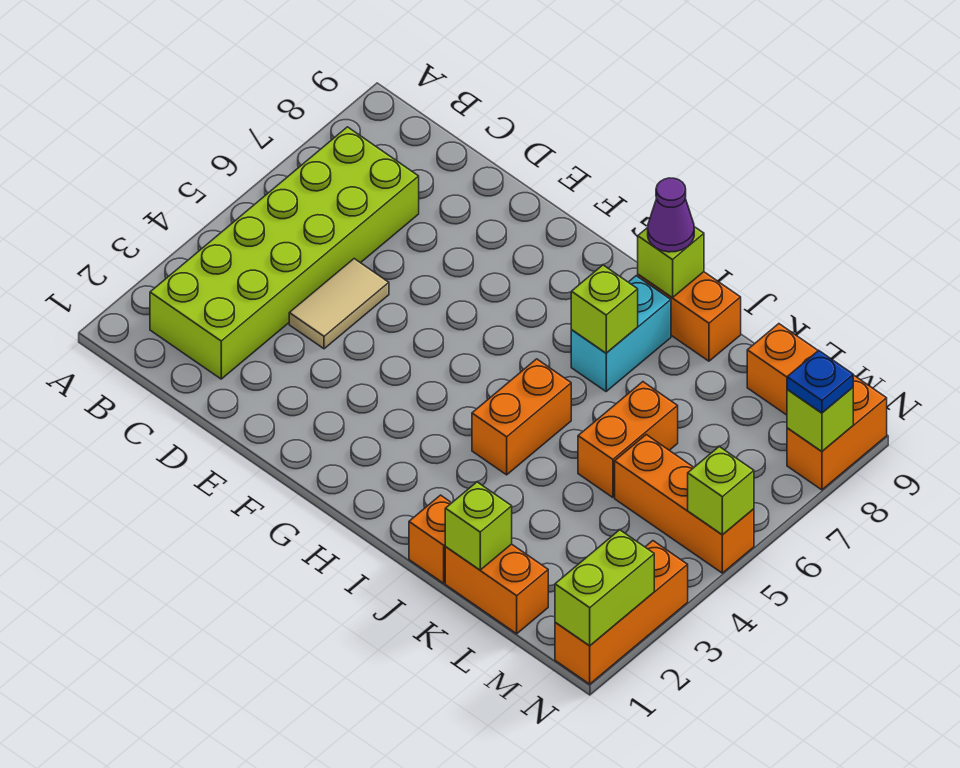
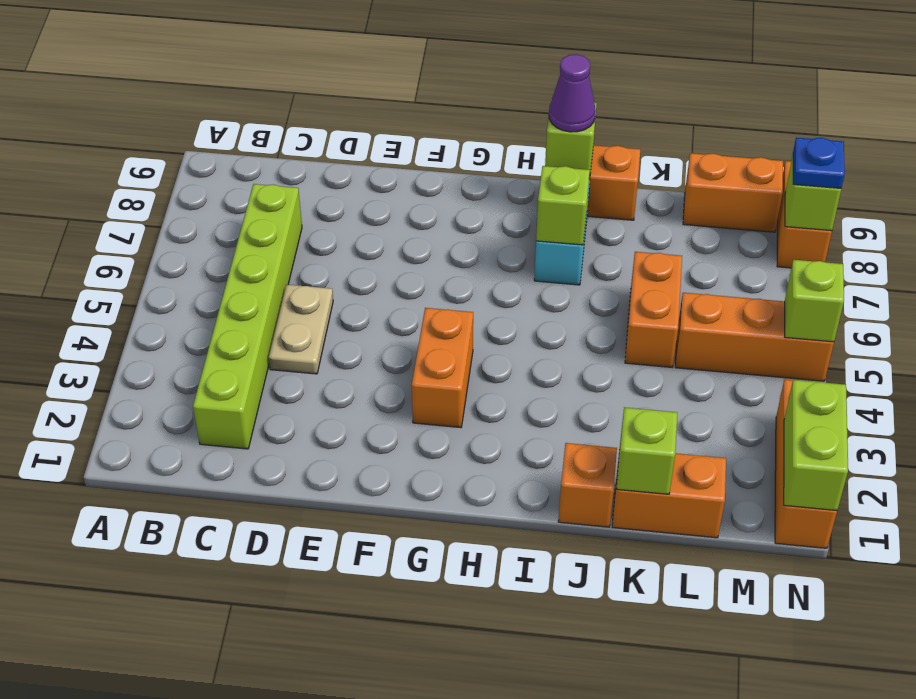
lime 2x6 brick [150,127,419,379] -> lime 1x6 brick [193,184,302,449]
tan 1x2 tile [289,259,389,349] -> tan 1x2 plate [269,285,333,374]
orange 1x2 brick [472,359,571,475] -> orange 1x2 brick moved to [412,308,473,428]

